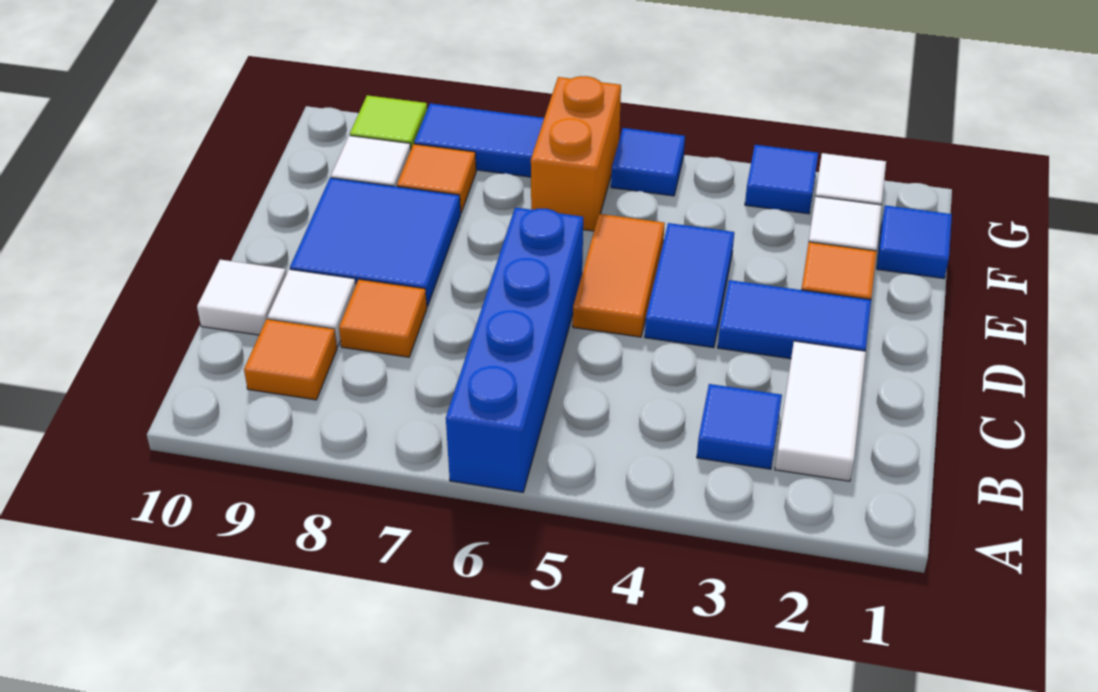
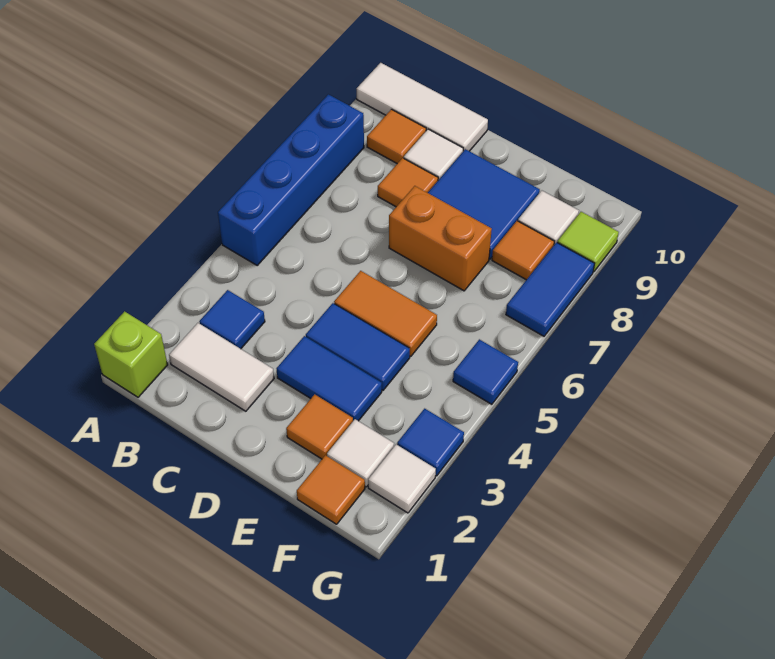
none -> lime 1x1 brick [94,311,168,397]
blue 1x4 brick [446,207,583,492] -> blue 1x4 brick turned to [218,94,364,265]
white 1x1 tile [197,260,286,335] -> white 1x3 tile [357,63,488,151]
blue 1x2 tile [718,280,871,359] -> blue 1x2 tile turned to [277,336,382,421]
blue 1x1 tile [877,205,952,278] -> orange 1x1 tile [297,455,365,524]
orange 1x2 brick [531,76,621,231] -> orange 1x2 brick moved to [389,186,492,291]

